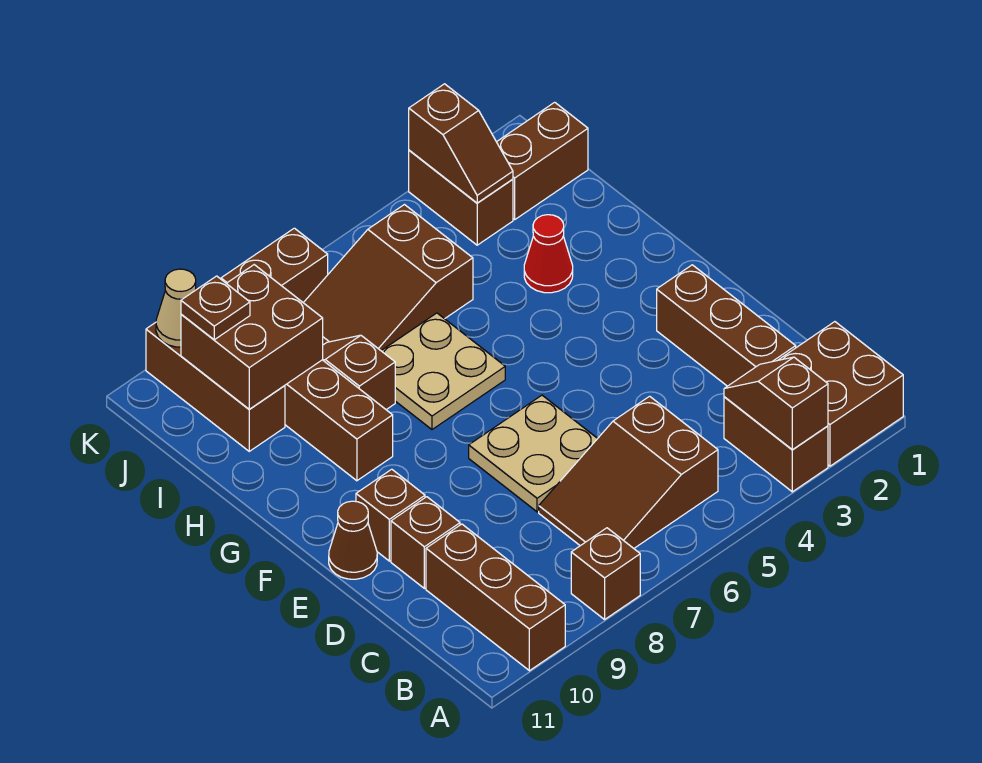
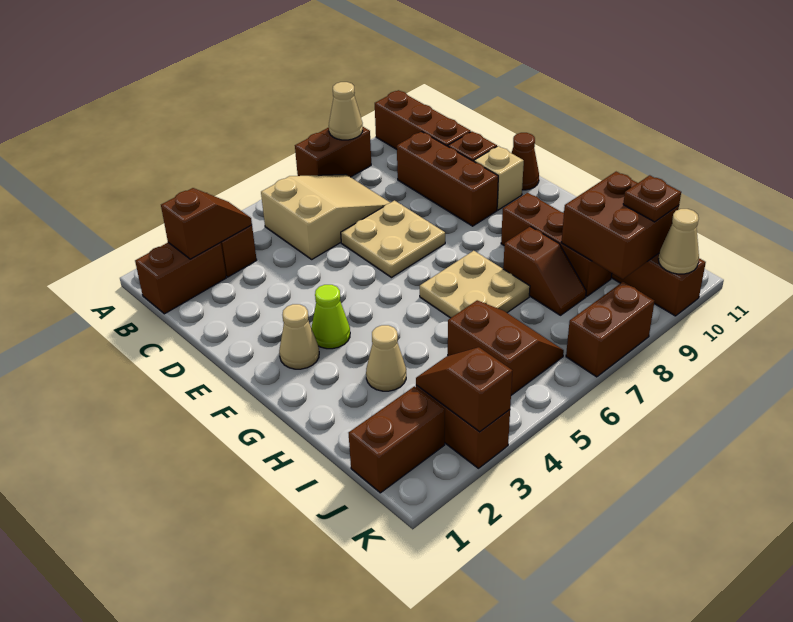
brown 2x2 brick [779,322,903,466] -> brown 1x2 brick [135,243,226,314]
brown 1x2 slope [724,357,828,450] -> brown 1x2 slope turned to [161,188,252,259]
brown 1x1 brick [571,528,640,619] -> brown 1x2 brick [295,127,371,177]
none -> tan 1x1 cone [329,82,363,140]
brown 2x3 slope [539,396,718,548] -> tan 2x3 slope [261,174,390,259]
brown 1x3 brick [657,265,796,386] -> brown 1x3 brick moved to [397,132,498,226]
brown 1x1 brick [356,469,425,561] -> tan 1x1 brick [474,146,524,210]
none -> tan 1x1 cone [279,304,319,369]
none -> lime 1x1 cone [311,285,350,349]
red 1x1 cone [524,215,573,293] -> tan 1x1 cone [366,325,406,391]
brown 2x3 slope [304,205,473,351] -> brown 2x2 slope [448,301,564,395]

